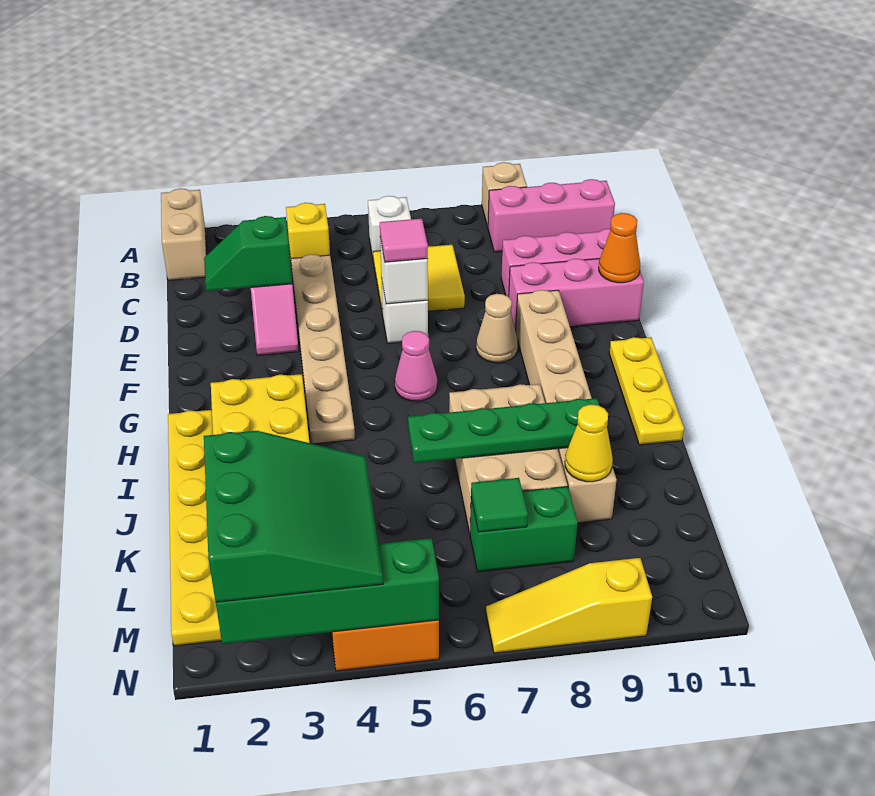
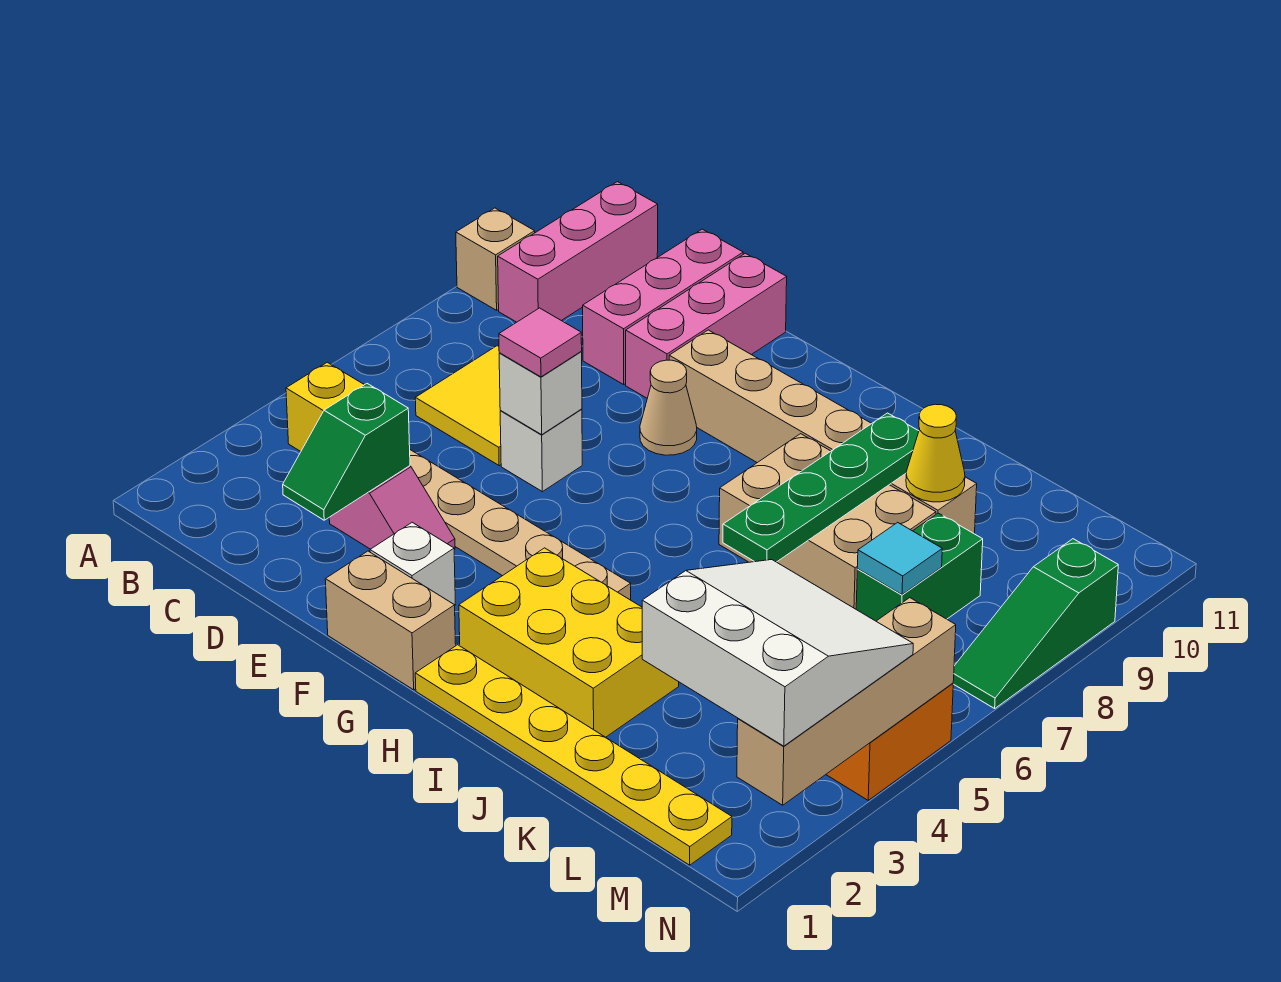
tan 1x2 brick [161,188,206,280] -> tan 1x2 brick moved to [325,551,456,690]
white 1x1 brick [368,196,411,262] -> white 1x1 brick moved to [370,522,456,605]
orange 1x1 cone [599,213,640,283] -> none
pink 1x1 cone [395,331,437,401] -> none
yellow 1x3 plate [609,337,684,445] -> none
green 3x3 slope [204,431,383,602] -> white 3x3 slope [642,560,913,746]
green 1x1 tile [471,478,528,532] -> cyan 1x1 tile [857,522,942,595]
green 1x4 brick [216,538,439,644] -> tan 1x4 brick [737,598,956,805]
yellow 1x3 slope [486,558,652,653] -> green 1x3 slope [953,539,1118,708]

